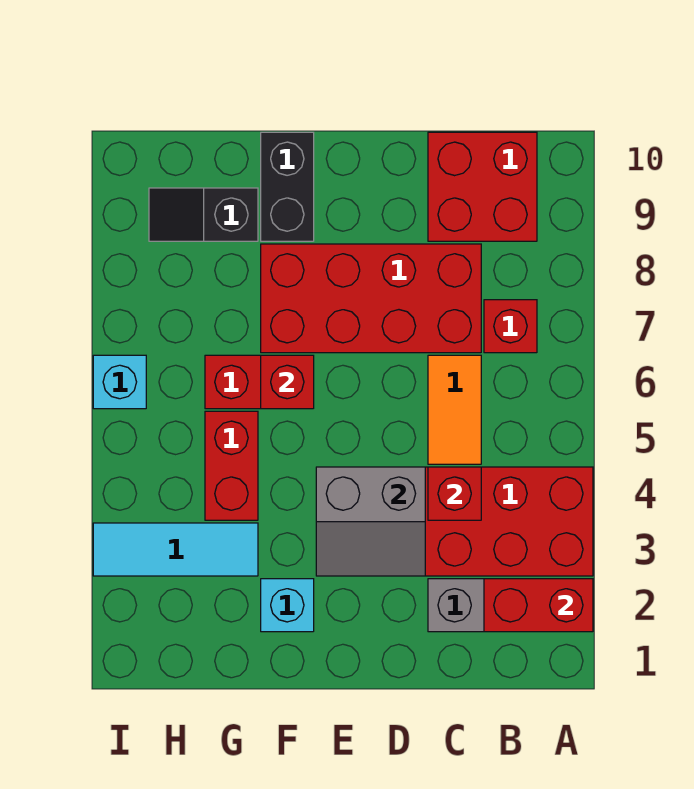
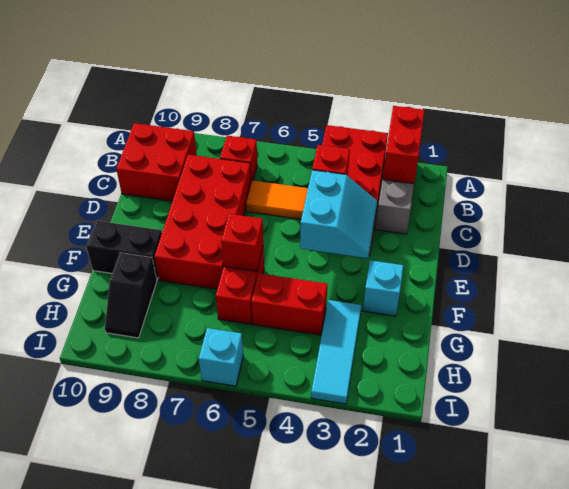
grey 2x2 slope [316,467,425,576] -> cyan 2x2 slope [300,170,377,258]

